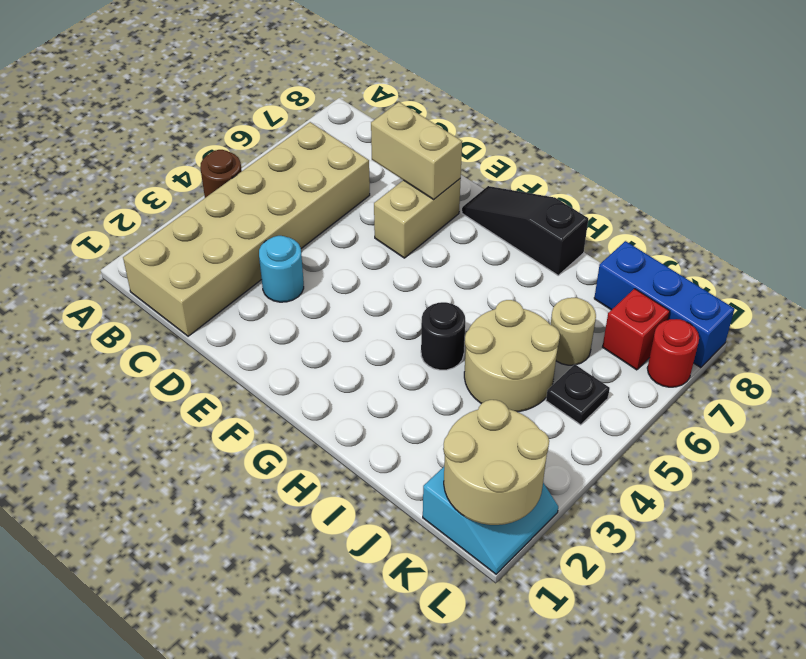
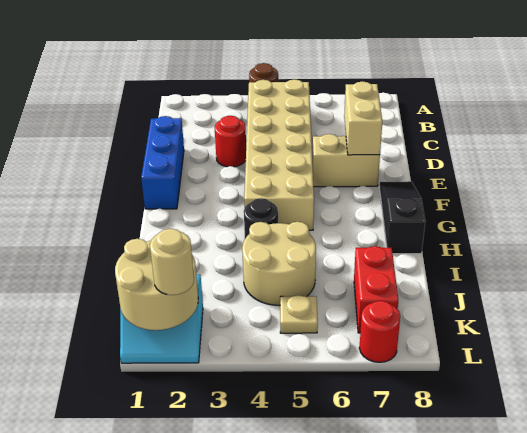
tan 2x6 brick [123,122,370,336] -> tan 2x6 brick turned to [244,79,314,230]
cyan 1x1 round brick [259,236,304,302] -> red 1x1 round brick [215,116,246,167]
tan 1x1 round brick [551,297,596,365] -> tan 1x1 round brick moved to [150,229,194,295]
blue 1x3 brick [594,241,734,368] -> blue 1x3 brick moved to [141,116,184,209]
black 1x1 plate [546,364,610,425] -> tan 1x1 plate [280,295,318,333]
red 1x1 brick [603,289,670,370] -> red 1x2 brick [354,246,398,333]

